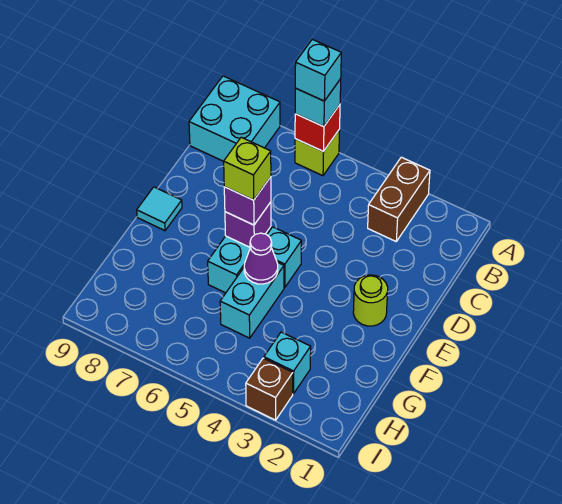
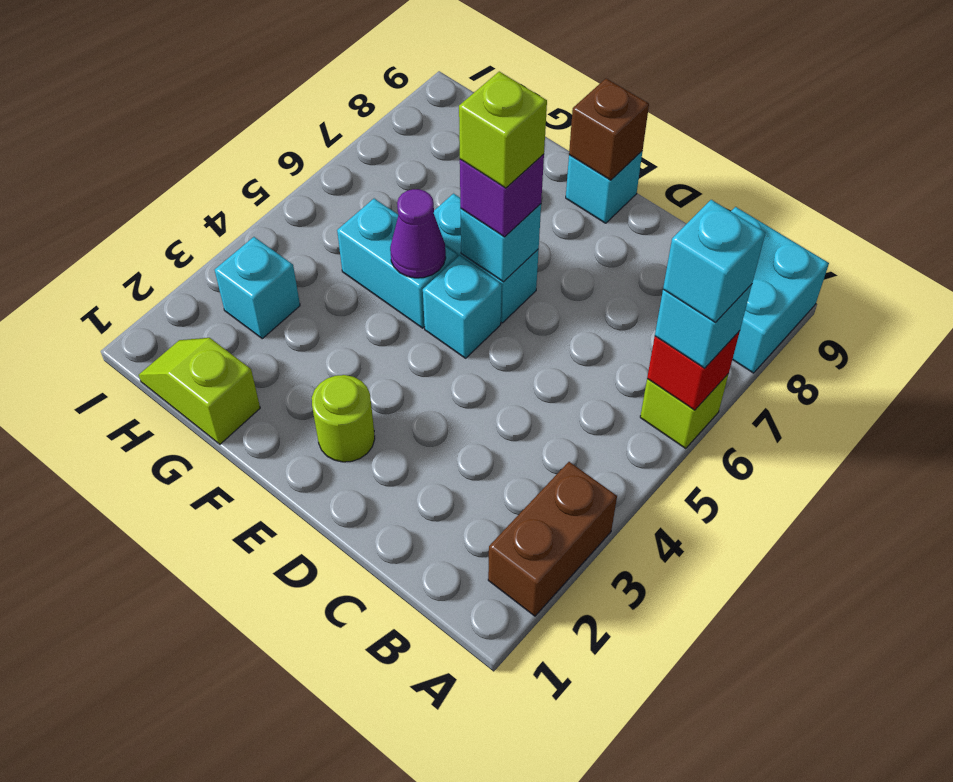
brown 1x2 brick [368,157,430,241] -> brown 1x2 brick turned to [488,462,617,616]
purple 1x1 brick [225,202,271,247] -> cyan 1x1 brick [460,204,541,282]
cyan 1x1 tile [137,187,182,231] -> cyan 1x1 brick [566,151,642,223]
none -> lime 1x2 slope [139,338,260,444]
brown 1x1 brick [246,358,293,420] -> brown 1x1 brick moved to [569,79,649,180]

